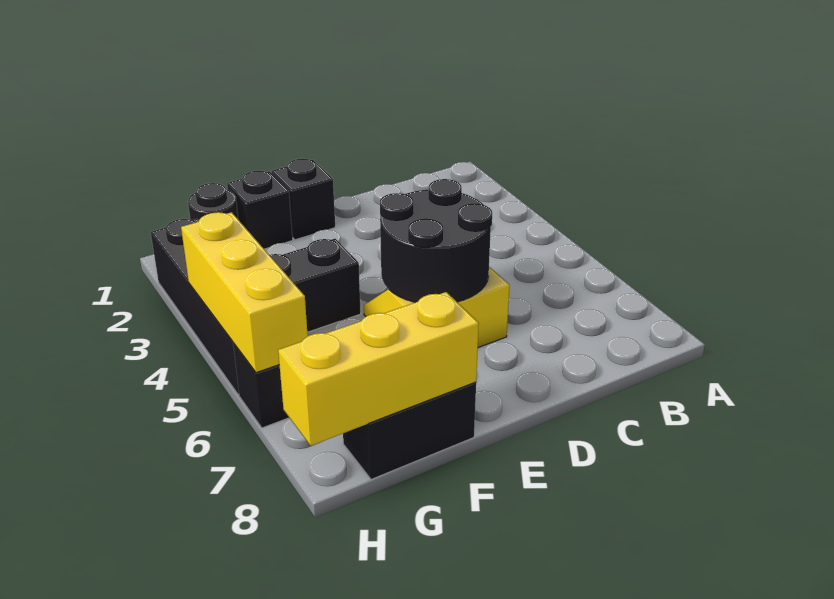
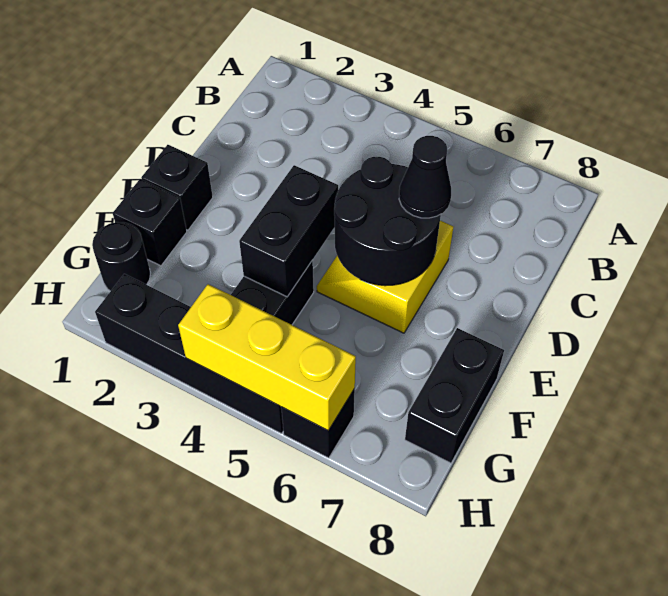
none -> black 1x1 cone [399,136,451,218]
none -> black 1x2 brick [239,165,338,297]
yellow 1x3 brick [278,292,479,446] -> none

